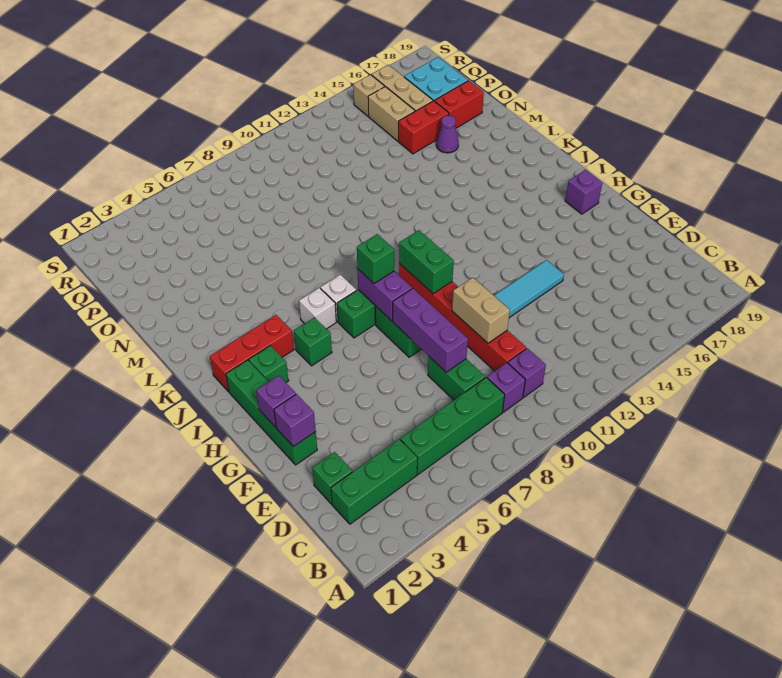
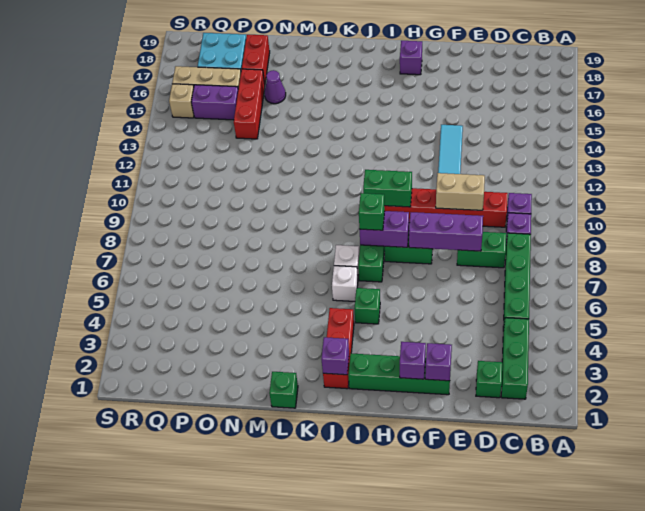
green 1x1 brick [249,346,289,382] -> green 1x1 brick moved to [269,372,298,408]
none -> purple 1x1 brick [321,337,349,375]
red 1x2 brick [398,101,449,154] -> red 1x3 brick [234,69,265,139]
tan 1x2 brick [368,87,415,141] -> purple 1x2 brick [192,85,238,120]

